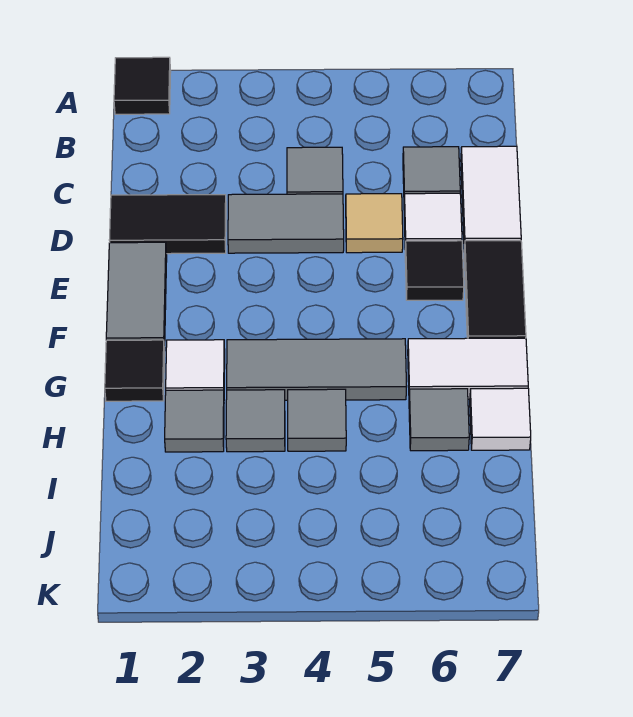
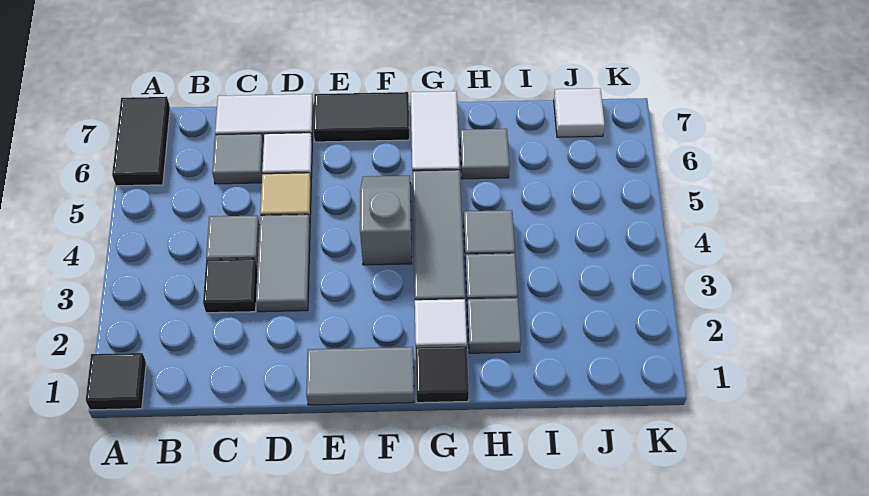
black 1x2 tile [109,195,226,254] -> black 1x2 tile moved to [112,97,170,186]
black 1x1 tile [405,241,464,300] -> black 1x1 tile moved to [203,259,258,313]
none -> grey 1x2 slope [360,176,412,265]
white 1x1 tile [470,388,531,450] -> white 1x1 tile moved to [554,88,605,137]

